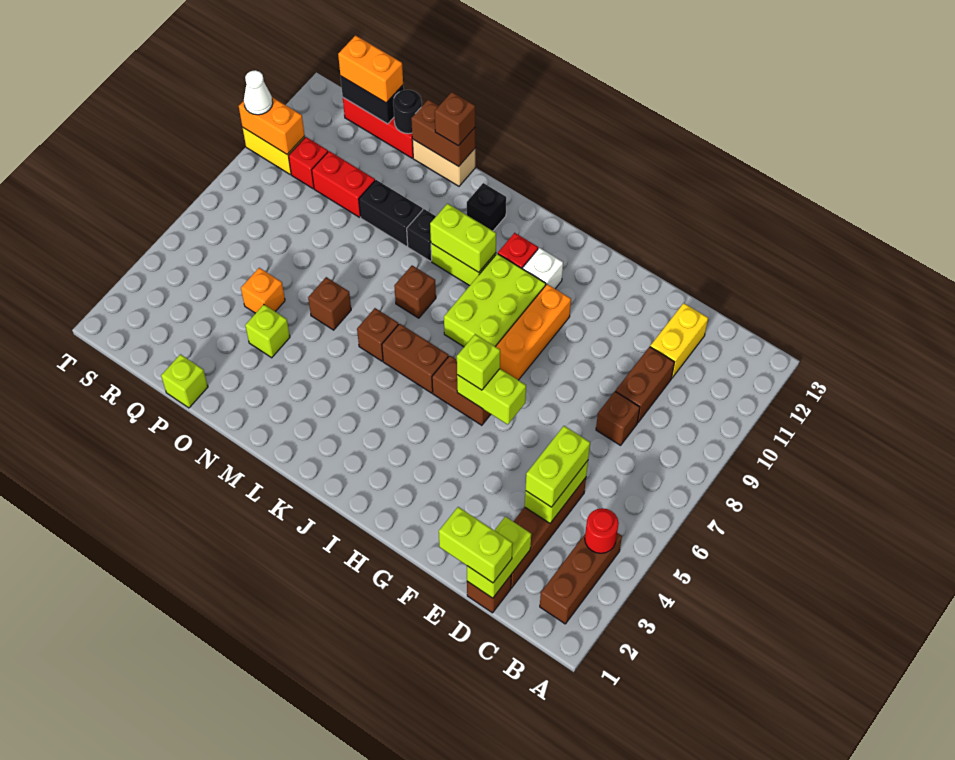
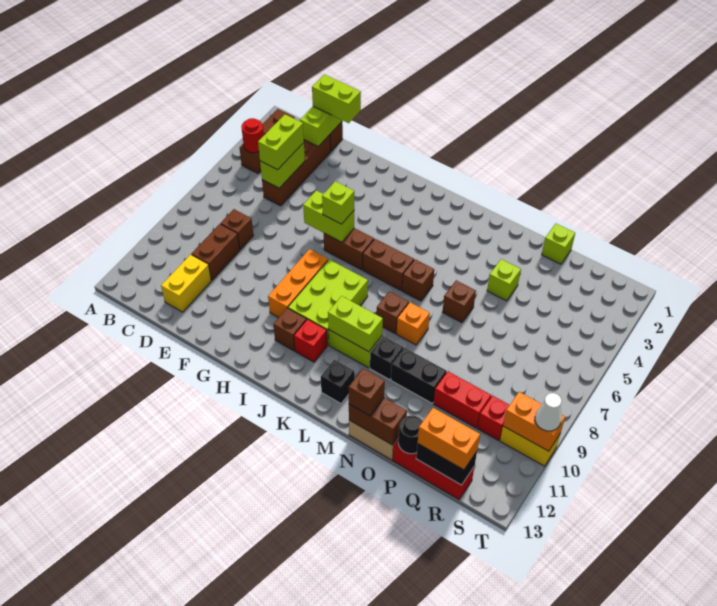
white 1x1 brick [523,248,563,289] -> brown 1x1 brick [273,308,306,351]
orange 1x1 brick [241,268,285,313] -> orange 1x1 brick moved to [397,302,430,345]

